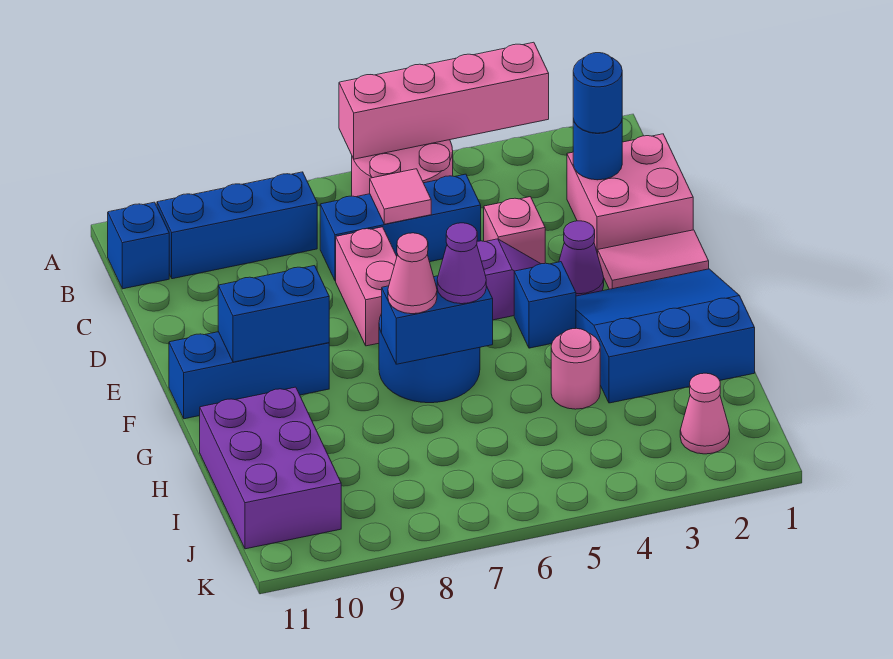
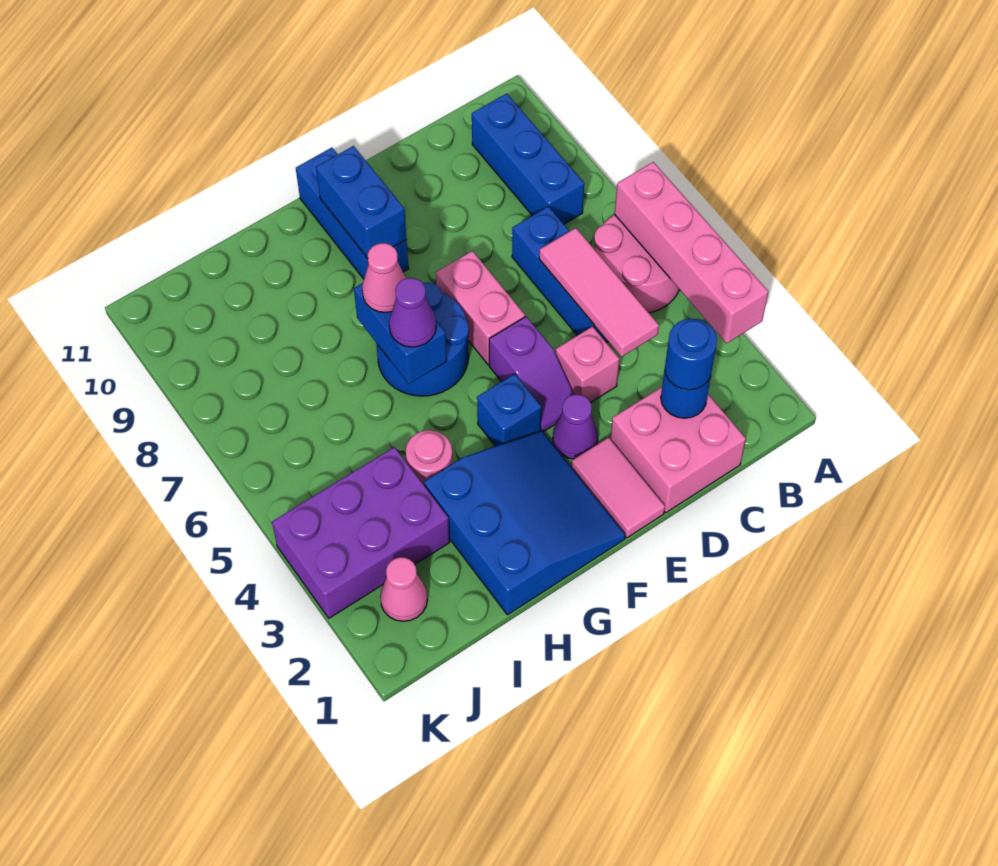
blue 1x1 brick [108,202,169,289] -> none
pink 1x1 tile [370,169,431,224] -> pink 1x3 tile [539,228,659,357]
pink 1x2 brick [336,227,397,346] -> pink 1x2 brick turned to [436,251,525,365]
purple 2x3 brick [200,387,341,549] -> purple 2x3 brick moved to [272,447,450,618]

